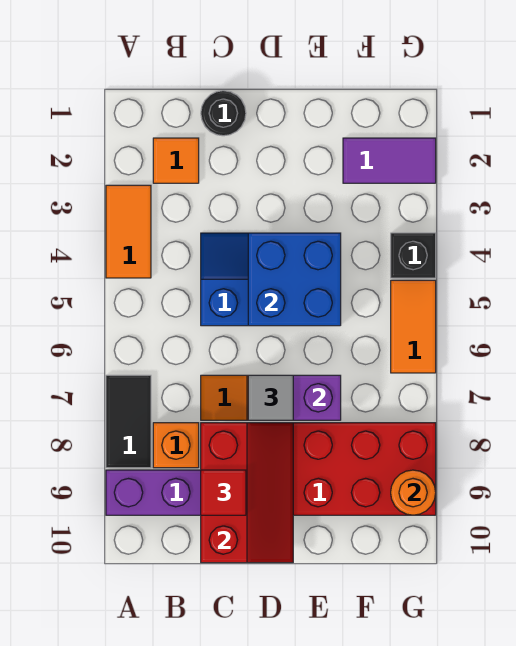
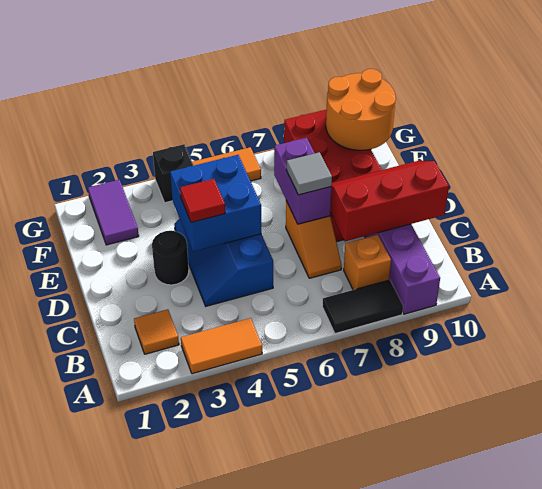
black 1x1 round brick [201,91,246,136] -> black 1x1 round brick moved to [152,231,189,285]
red 1x1 tile [201,470,246,515] -> red 1x1 tile moved to [180,179,225,222]
orange 1x1 round brick [391,470,436,515] -> orange 2x2 round brick [326,69,396,150]

